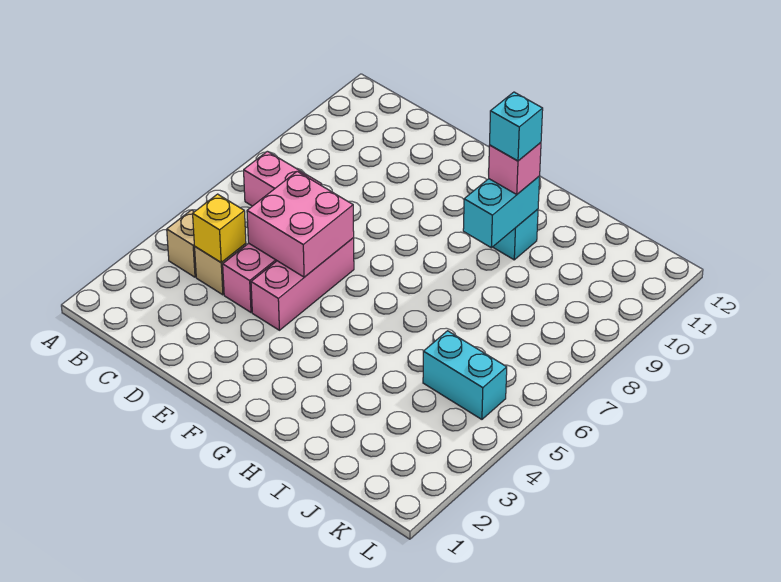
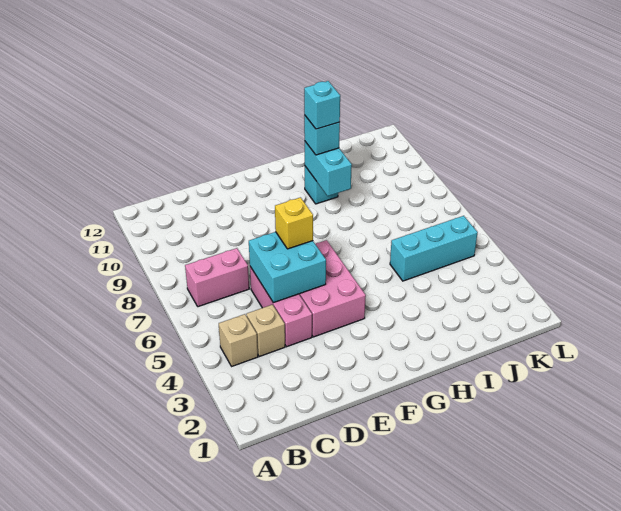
yellow 1x1 brick [193,194,246,262] -> yellow 1x1 brick moved to [275,197,313,249]
pink 2x2 brick [247,171,354,277] -> cyan 2x2 brick [249,232,326,303]
pink 1x3 brick [251,238,354,330] -> pink 2x3 brick [299,240,366,337]
pink 1x1 brick [489,143,541,194] -> cyan 1x1 brick [304,115,340,155]
cyan 1x2 brick [423,331,507,419] -> cyan 1x3 brick [390,216,478,281]

